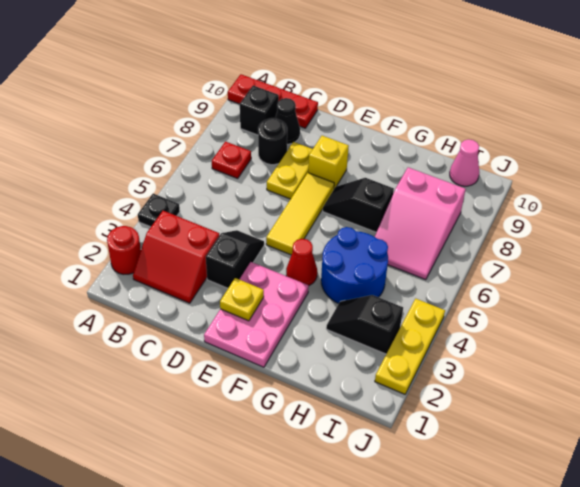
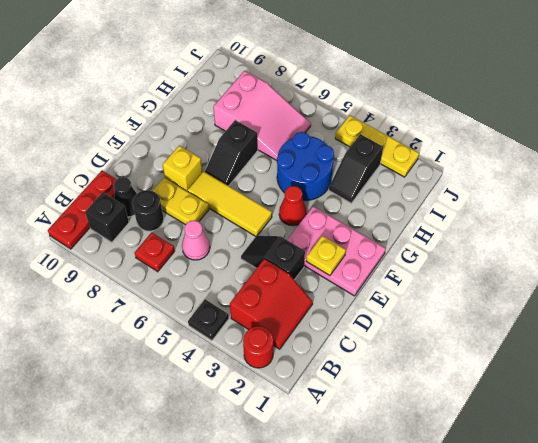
pink 1x1 cone [450,139,479,186] -> pink 1x1 cone moved to [182,220,210,260]

